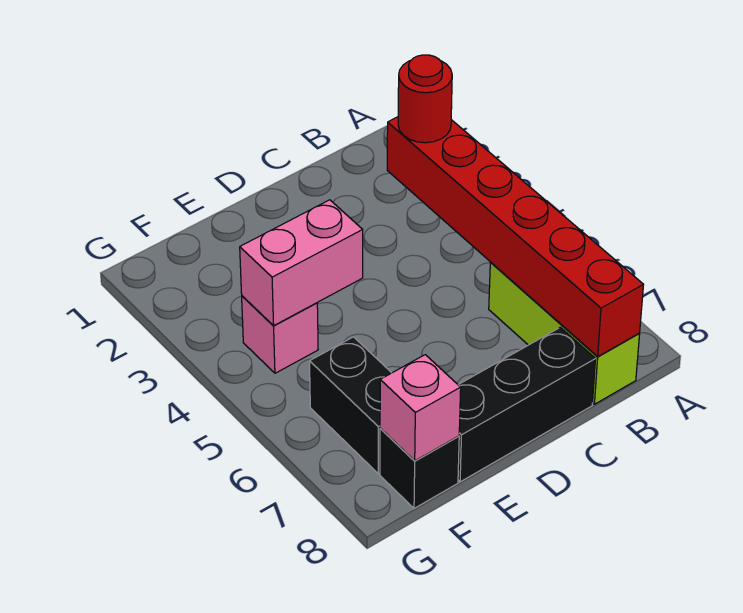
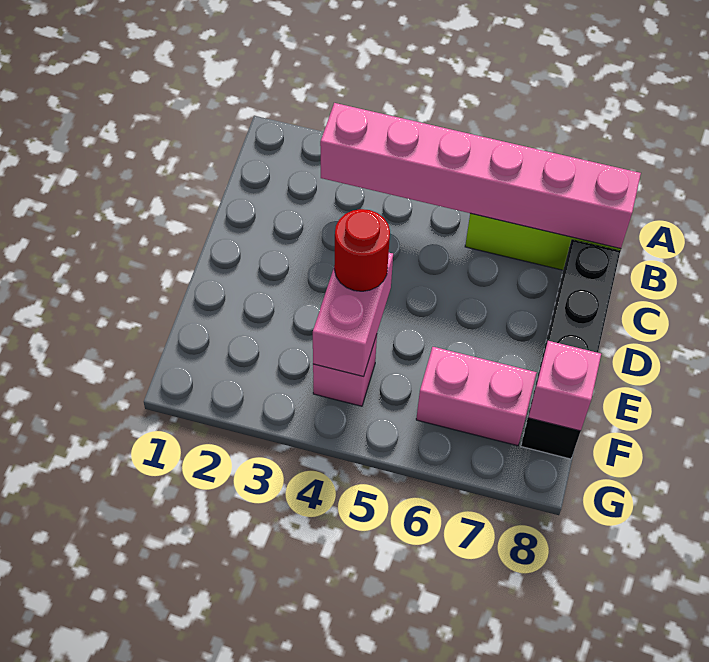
red 1x6 brick [387,117,643,356] -> pink 1x6 brick [320,103,641,249]
red 1x1 round brick [398,55,452,143] -> red 1x1 round brick moved to [334,209,390,291]
black 1x2 brick [310,337,391,474] -> pink 1x2 brick [416,347,537,446]

